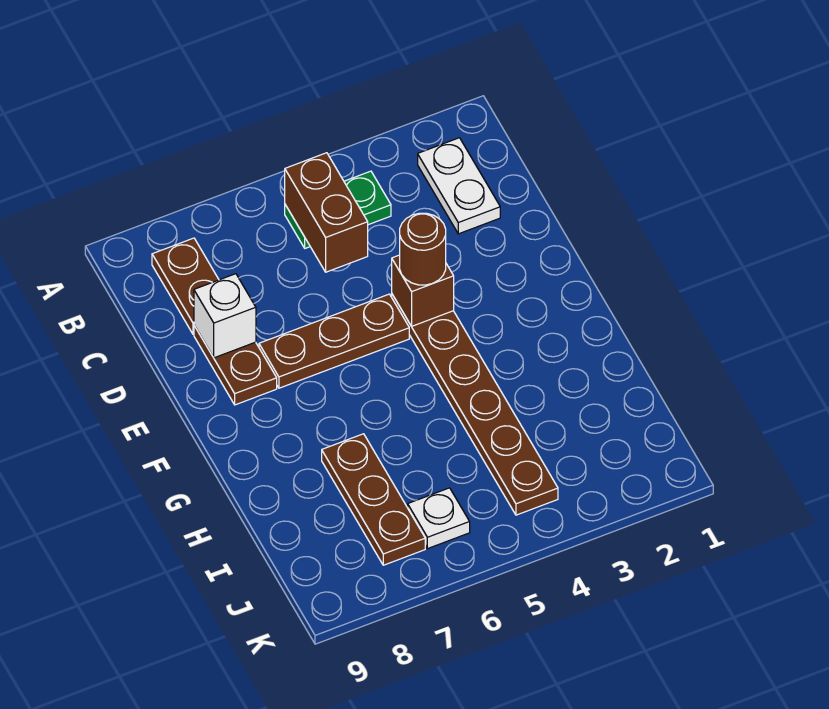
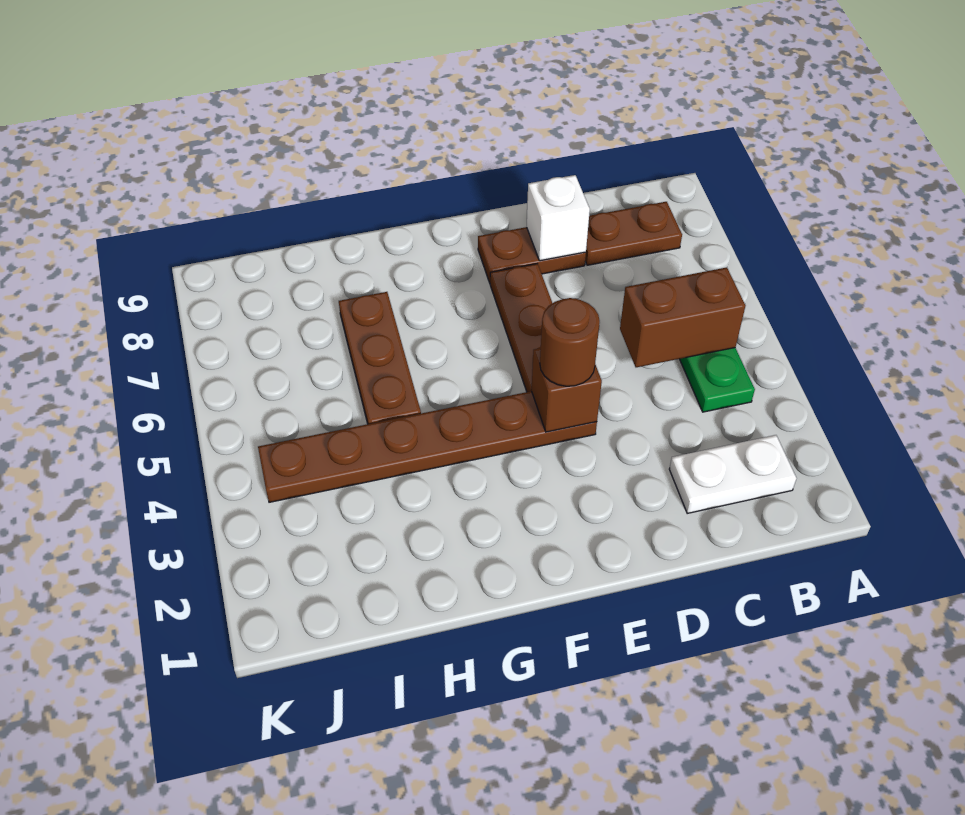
brown 1x3 plate [322,434,425,565] -> brown 1x3 plate turned to [339,292,421,424]
white 1x1 plate [408,488,470,549] -> none

